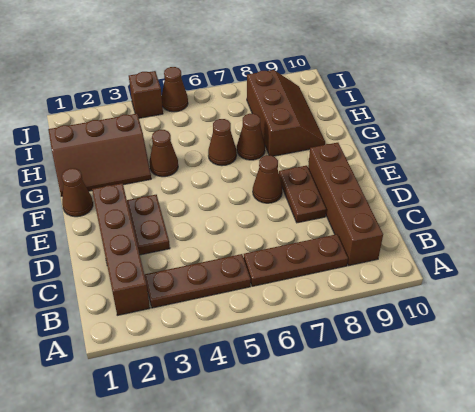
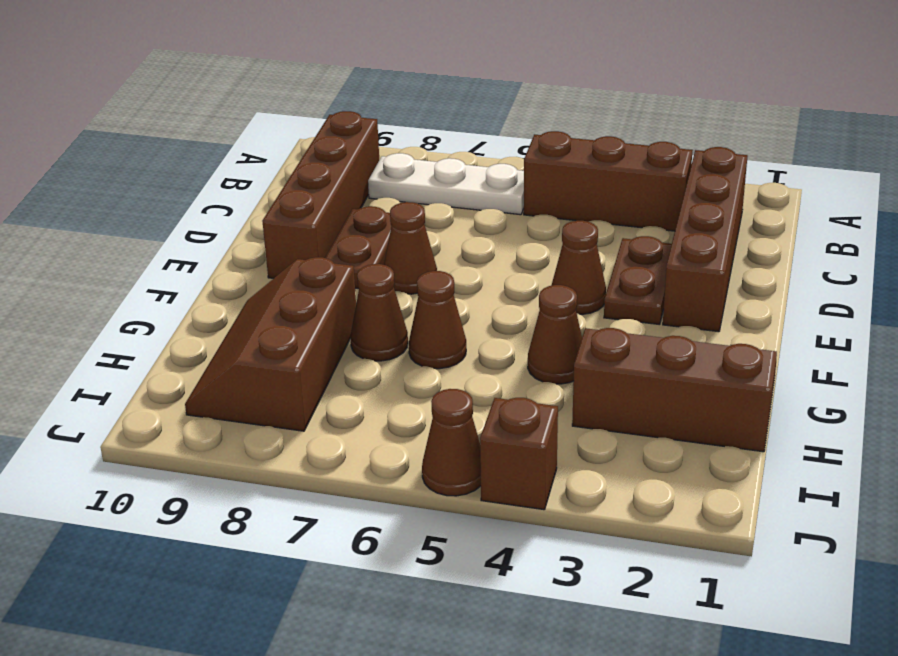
brown 1x3 plate [144,254,251,308] -> brown 1x3 brick [524,131,693,231]
brown 1x3 plate [244,234,348,286] -> white 1x3 plate [368,153,524,215]
brown 1x1 cone [62,168,93,217] -> brown 1x1 cone moved to [551,221,606,314]

